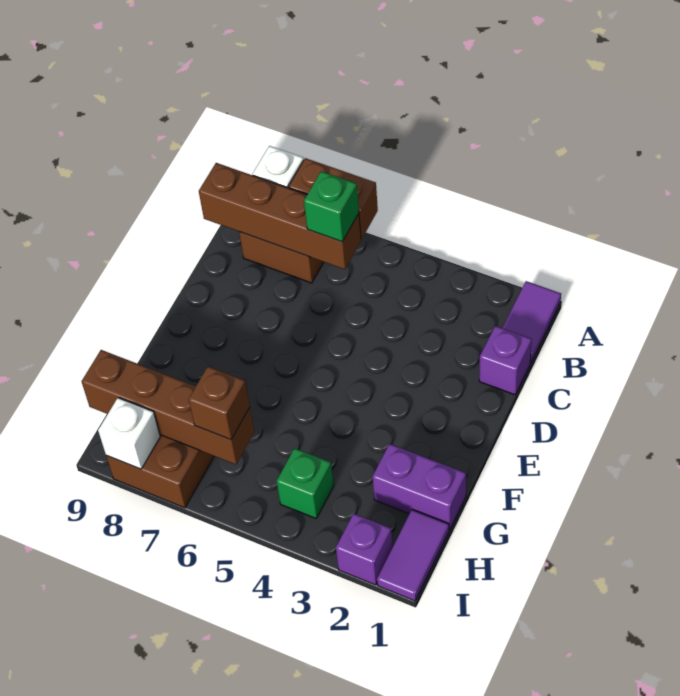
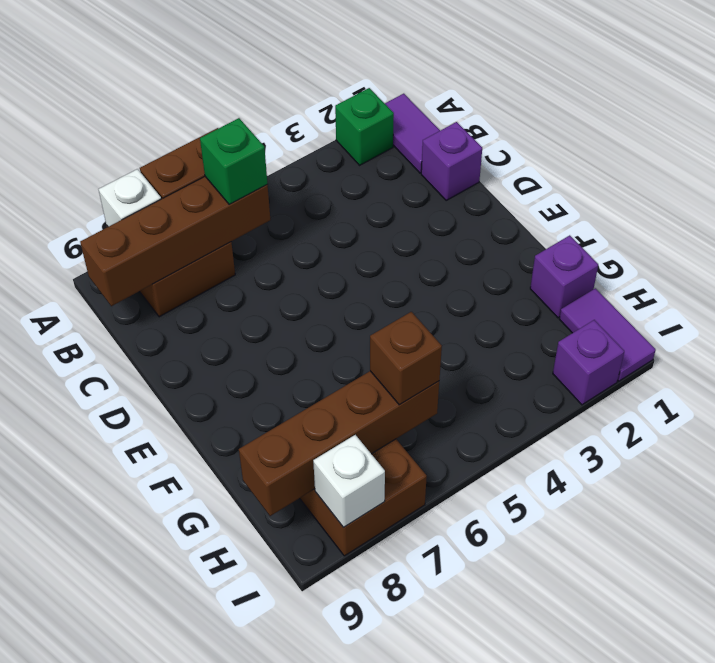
purple 1x2 brick [373,444,466,530] -> purple 1x1 brick [530,235,598,318]
green 1x1 brick [277,448,334,518] -> green 1x1 brick moved to [335,88,394,165]

